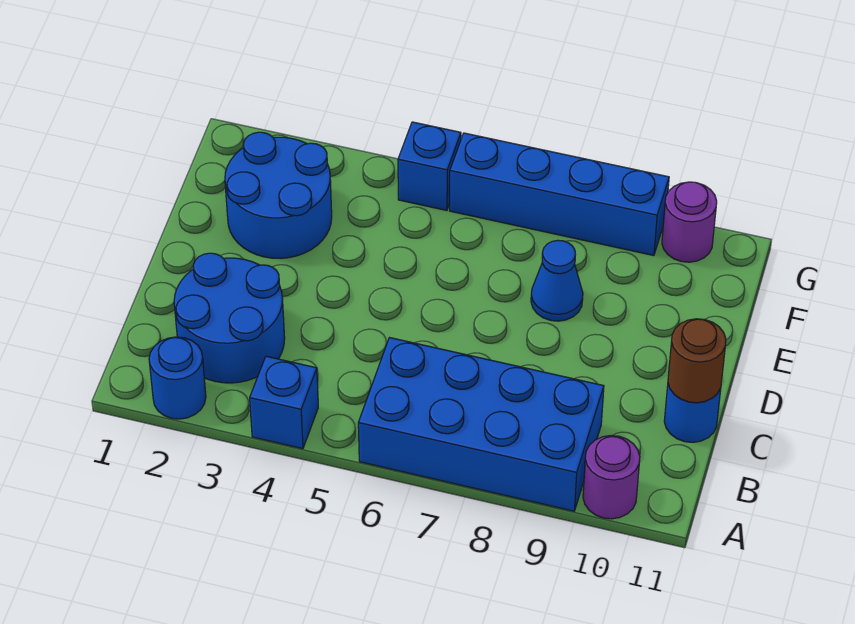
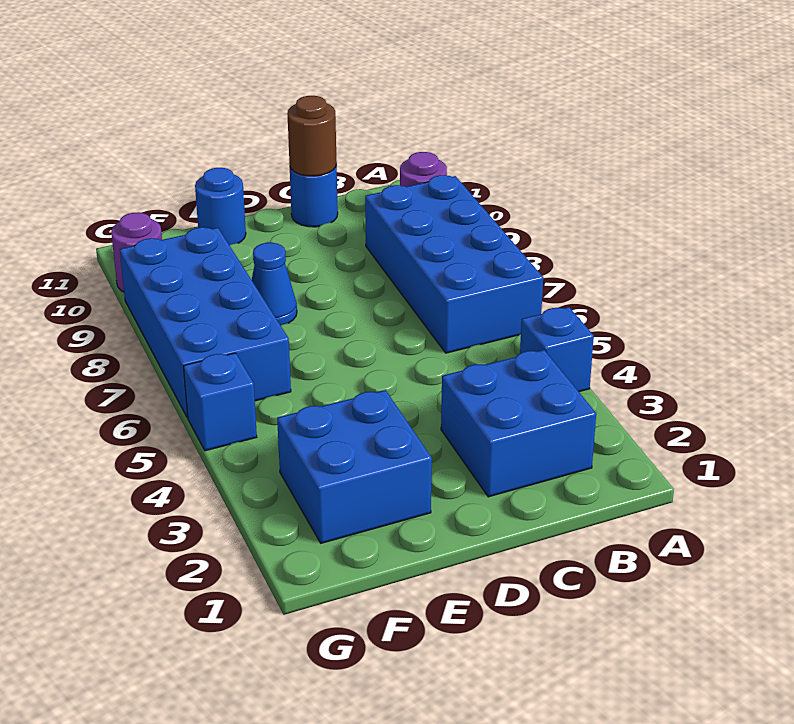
blue 1x1 round brick [149,337,206,419] -> blue 1x1 round brick moved to [195,168,246,245]
blue 2x2 round brick [174,253,285,383] -> blue 2x2 brick [441,350,596,497]
blue 2x2 round brick [225,132,332,259] -> blue 2x2 brick [277,390,432,543]
blue 1x4 brick [450,133,669,256] -> blue 2x4 brick [120,227,291,418]

